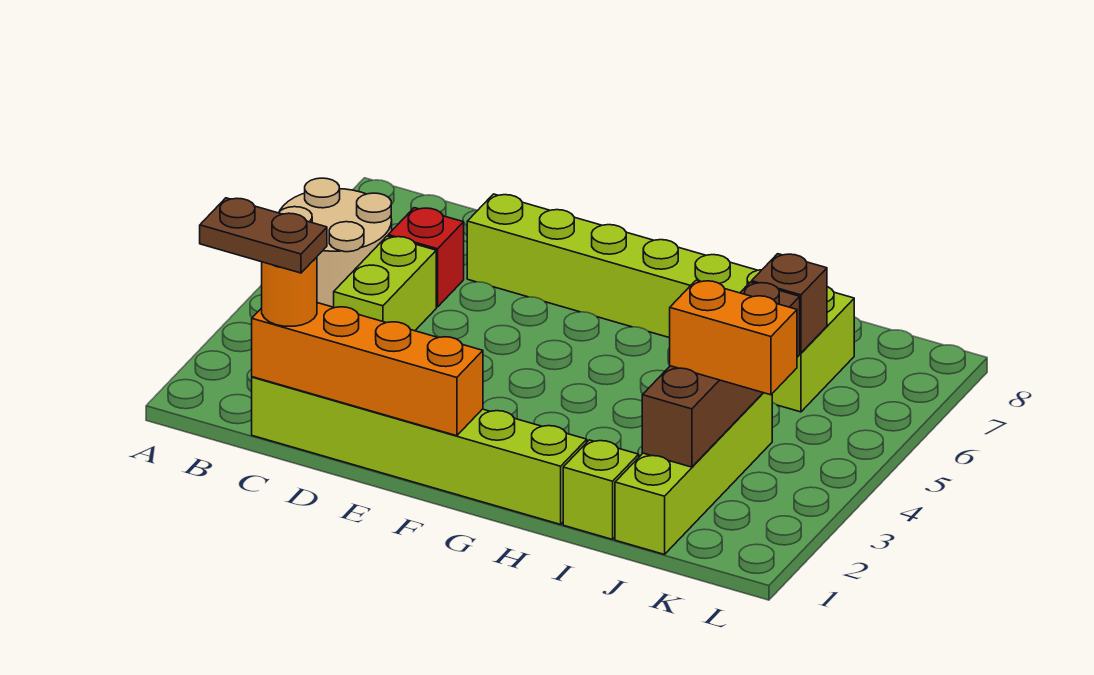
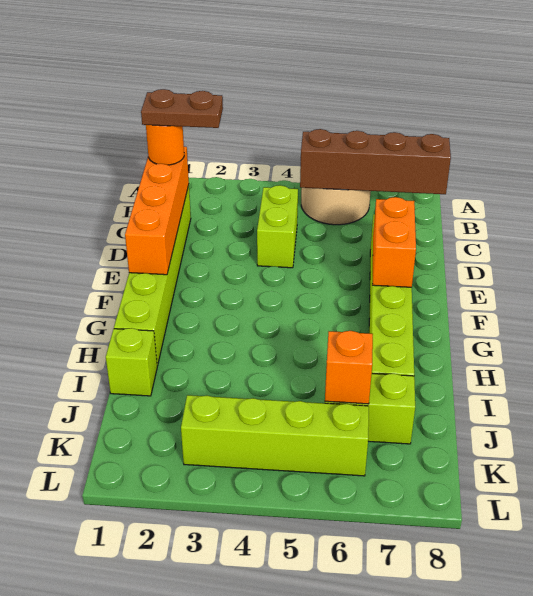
brown 1x2 plate [200,198,327,273] -> brown 1x2 plate turned to [141,89,223,128]
lime 1x2 brick [334,236,436,331] -> lime 1x2 brick turned to [257,185,298,268]
red 1x1 brick [388,208,464,307] -> none
lime 1x4 brick [615,393,772,554] -> lime 1x4 brick moved to [181,395,369,476]
brown 1x4 brick [642,282,800,467] -> brown 1x4 brick moved to [300,129,451,194]
orange 1x2 brick [670,280,797,395] -> orange 1x2 brick moved to [372,197,416,287]
brown 1x1 brick [752,254,827,353] -> orange 1x1 brick [325,331,373,404]

